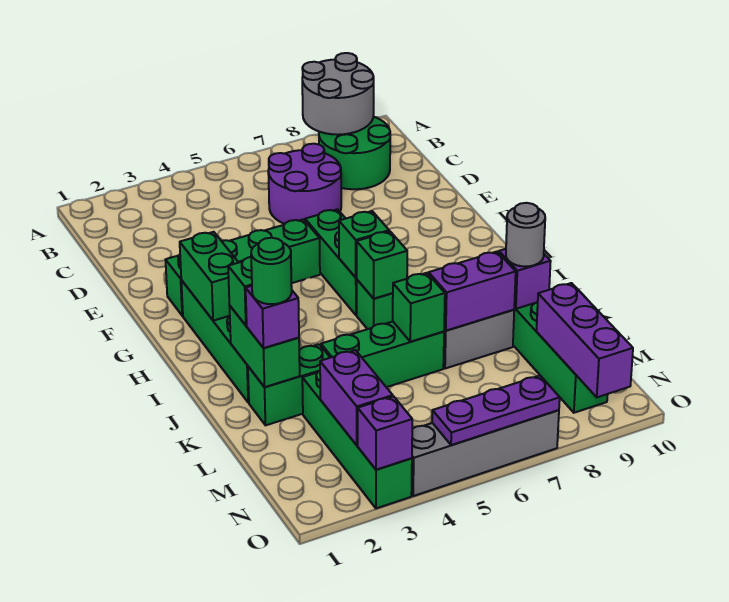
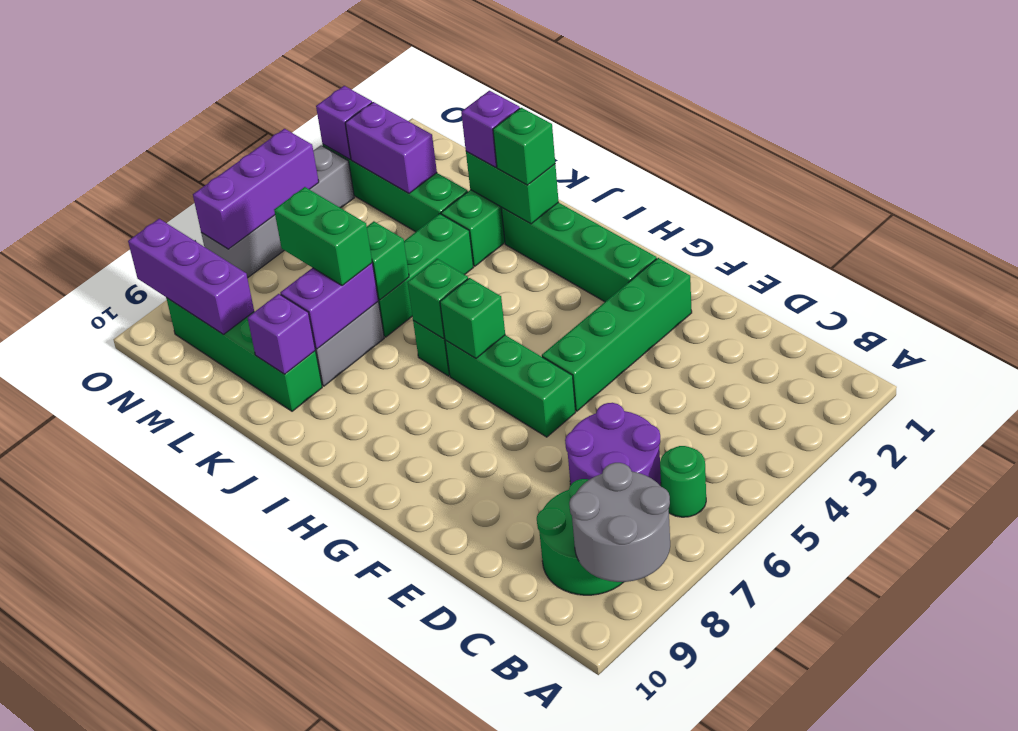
green 1x2 brick [180,232,239,321] -> green 1x2 brick moved to [274,187,372,286]
green 1x1 round brick [251,238,292,304] -> green 1x1 round brick moved to [660,446,706,517]
grey 1x1 round brick [506,203,545,266] -> none
purple 1x3 plate [432,376,560,445] -> purple 1x3 brick [193,129,319,249]

